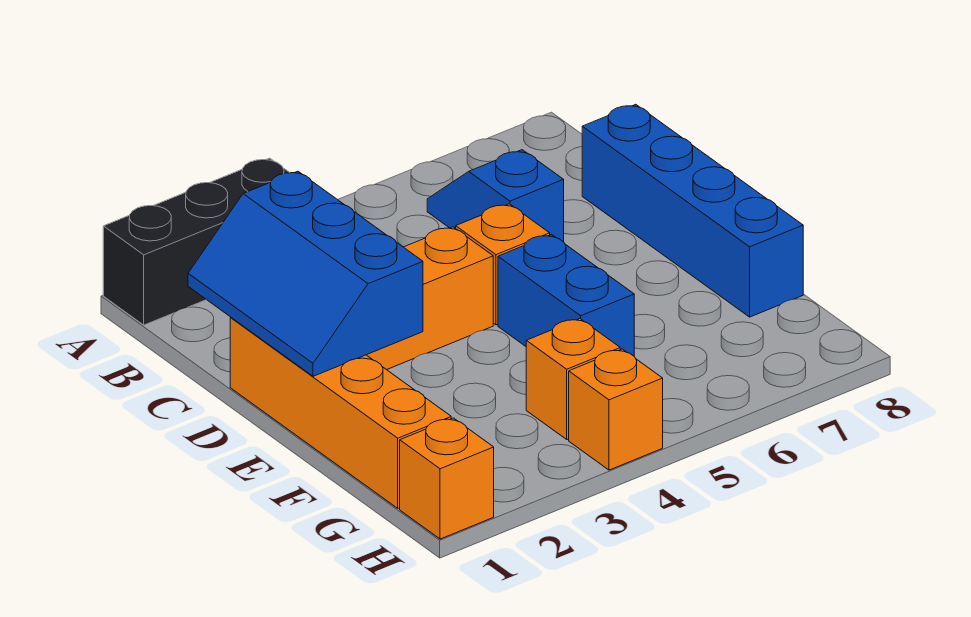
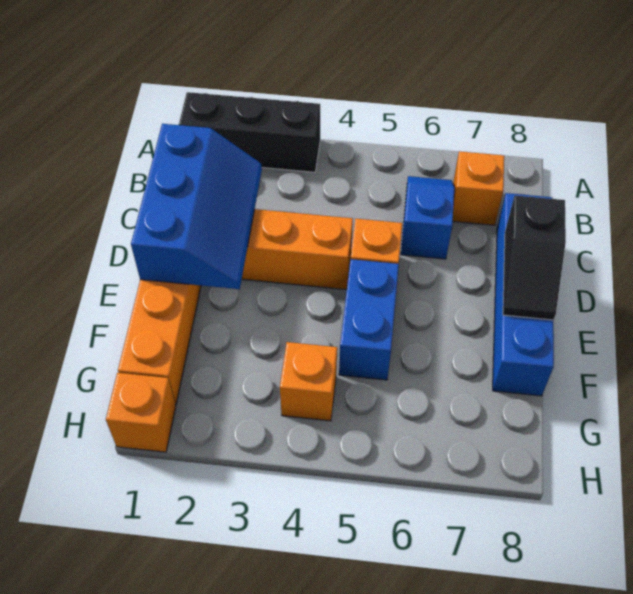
blue 2x3 slope [188,171,423,376] -> blue 2x3 slope turned to [131,124,262,289]
none -> black 1x2 slope [503,195,566,320]
orange 1x1 brick [569,349,663,470] -> orange 1x1 brick moved to [453,151,504,225]

